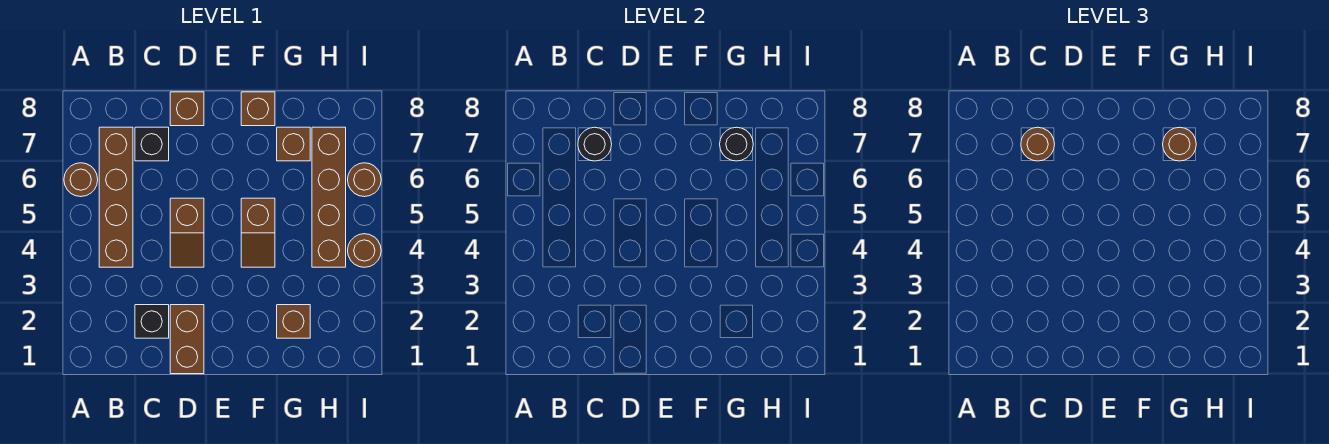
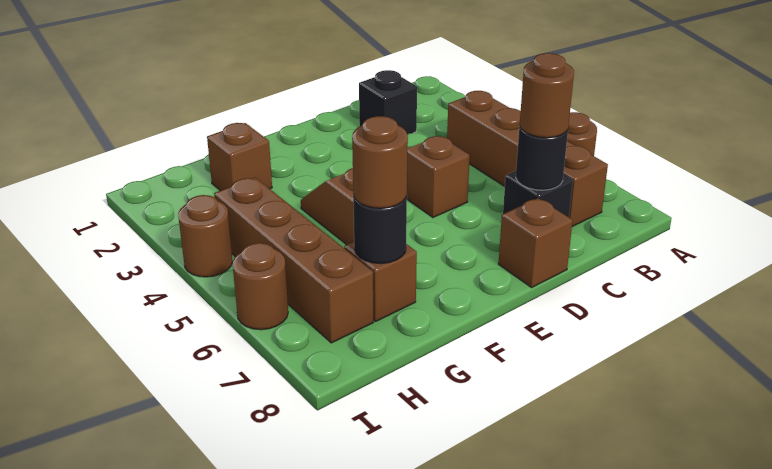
brown 1x2 brick [170,305,204,374] -> none
brown 1x1 brick [241,92,275,126] -> none

